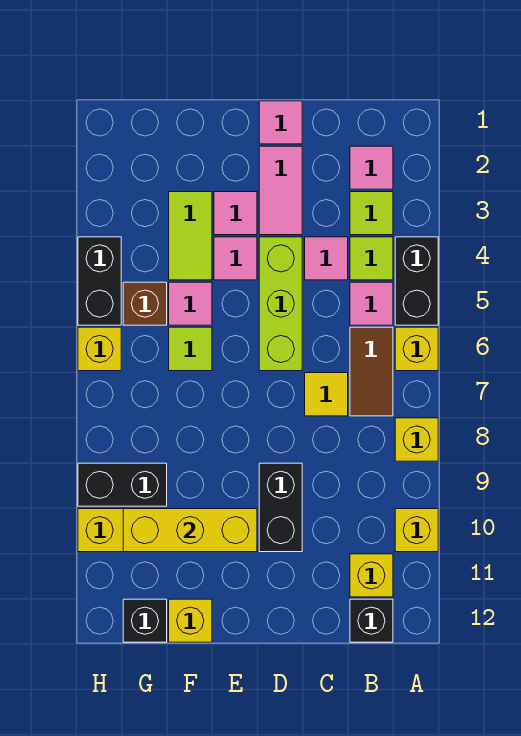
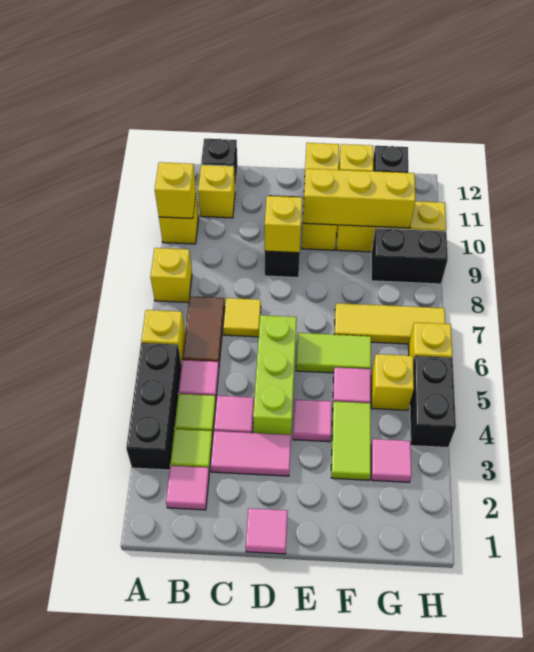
black 1x2 brick [395,237,438,325] -> black 1x3 brick [126,343,181,470]
none -> yellow 1x1 brick [155,162,196,218]
pink 1x2 tile [259,146,302,235] -> pink 1x2 tile turned to [211,431,291,476]
none -> yellow 1x1 brick [265,196,302,253]
pink 1x1 tile [214,192,257,235] -> pink 1x1 tile moved to [371,439,412,482]
none -> yellow 1x3 brick [302,143,339,250]
lime 1x1 tile [169,327,212,371] -> lime 1x2 tile [296,333,371,373]
none -> yellow 1x3 tile [334,303,445,344]
brown 1x1 brick [123,282,167,325] -> yellow 1x1 brick [371,354,414,410]

